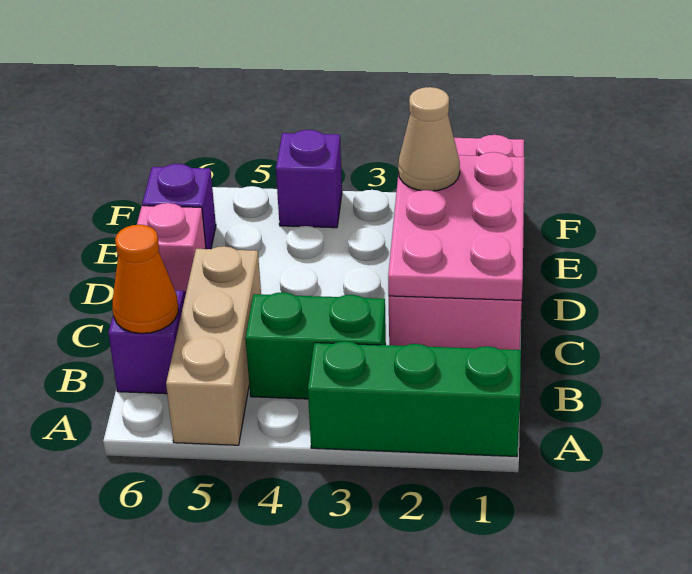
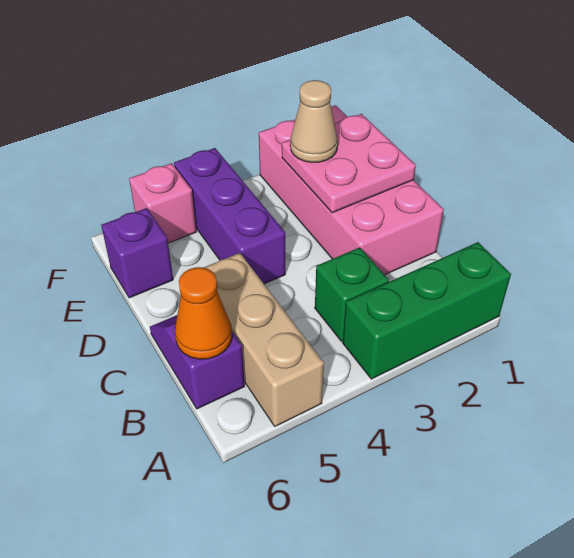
green 1x2 brick [245,292,386,399] -> green 1x1 brick [315,247,389,341]
pink 2x3 plate [388,152,525,300] -> pink 2x2 plate [282,114,416,213]
pink 1x1 brick [137,203,206,292] -> pink 1x1 brick moved to [129,163,196,243]
purple 1x1 brick [276,130,342,228] -> purple 1x3 brick [174,148,285,284]

